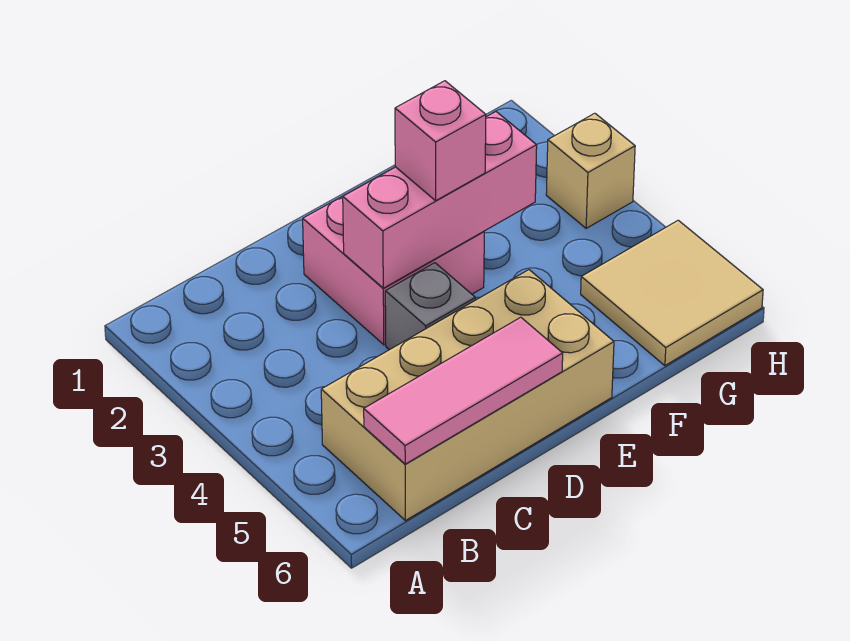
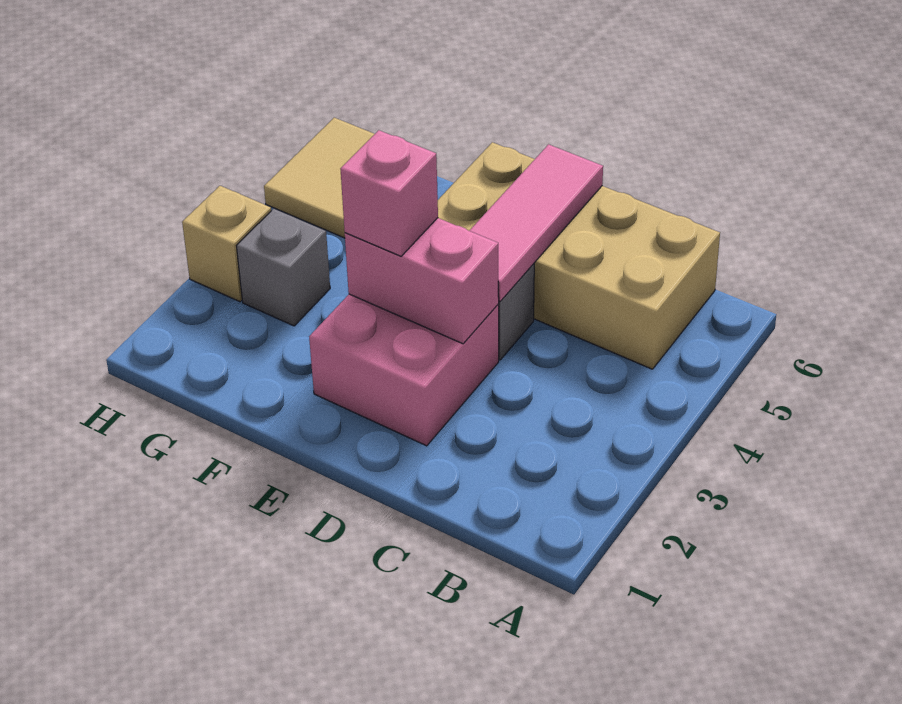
pink 1x3 tile [364,317,563,464] -> pink 1x3 tile turned to [469,144,603,301]
pink 1x3 brick [343,111,537,288] -> pink 1x2 brick [345,218,499,344]
none -> grey 1x1 brick [237,209,330,326]

